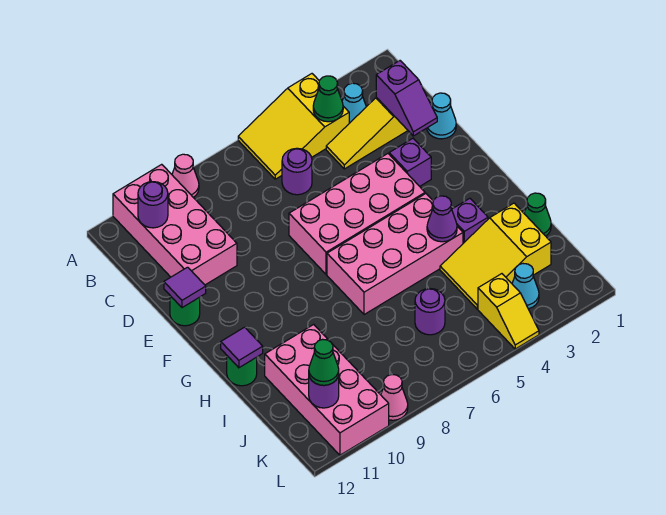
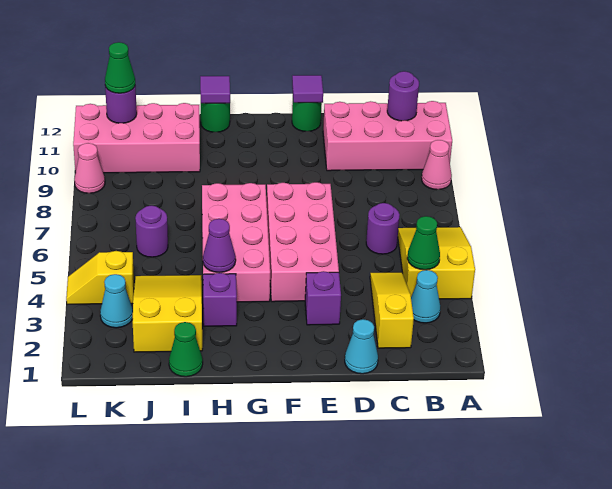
purple 1x2 slope [376,61,437,136] -> none

